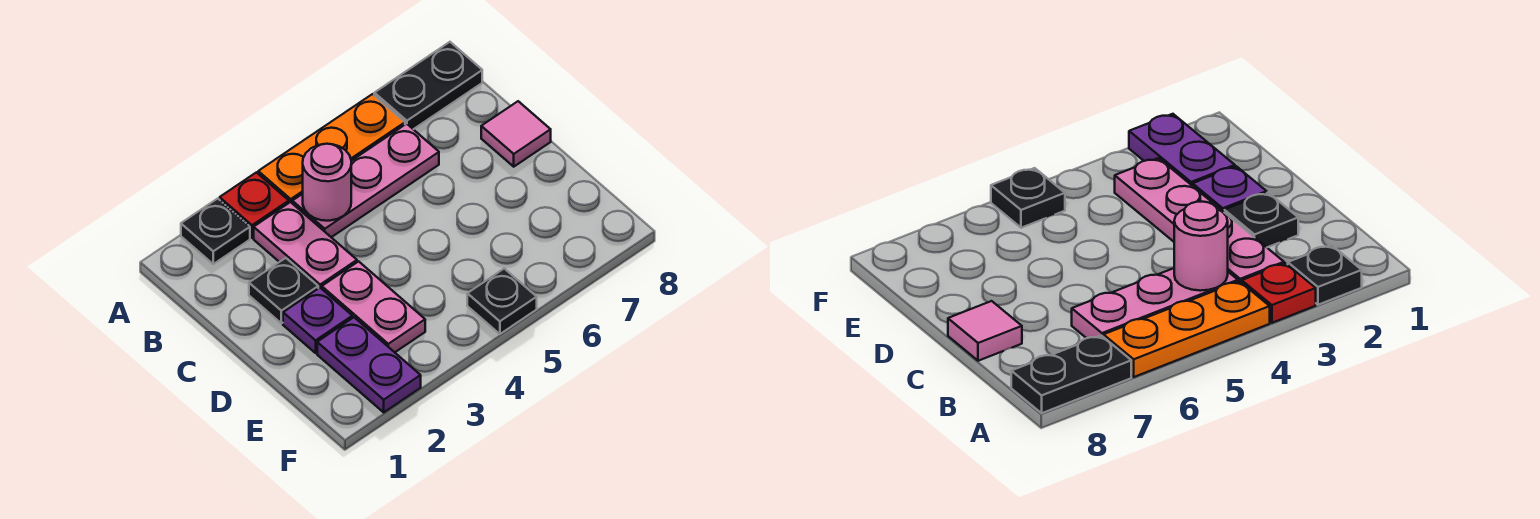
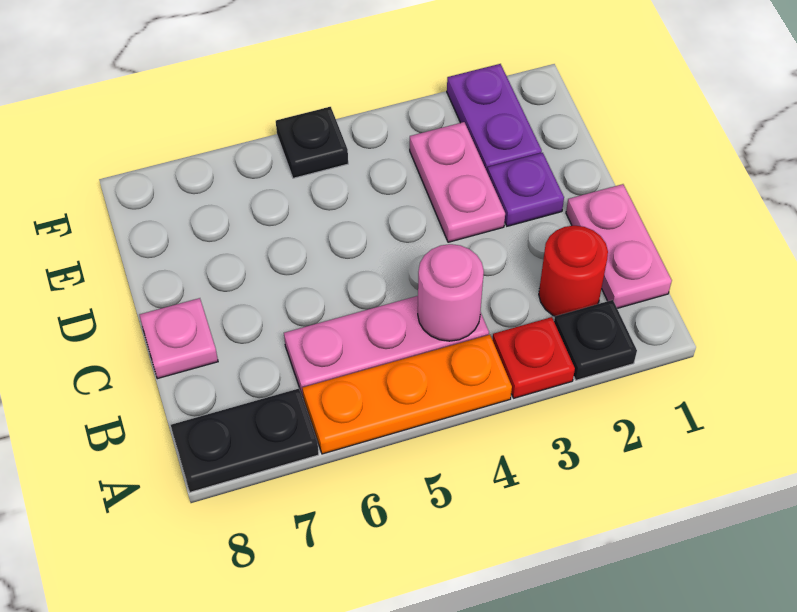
none -> red 1x1 round brick [539,226,608,316]
pink 1x2 plate [254,202,357,289] -> pink 1x2 plate moved to [566,184,672,308]
black 1x1 plate [249,258,318,323] -> none
pink 1x1 tile [481,101,551,167] -> pink 1x1 plate [140,298,218,379]

